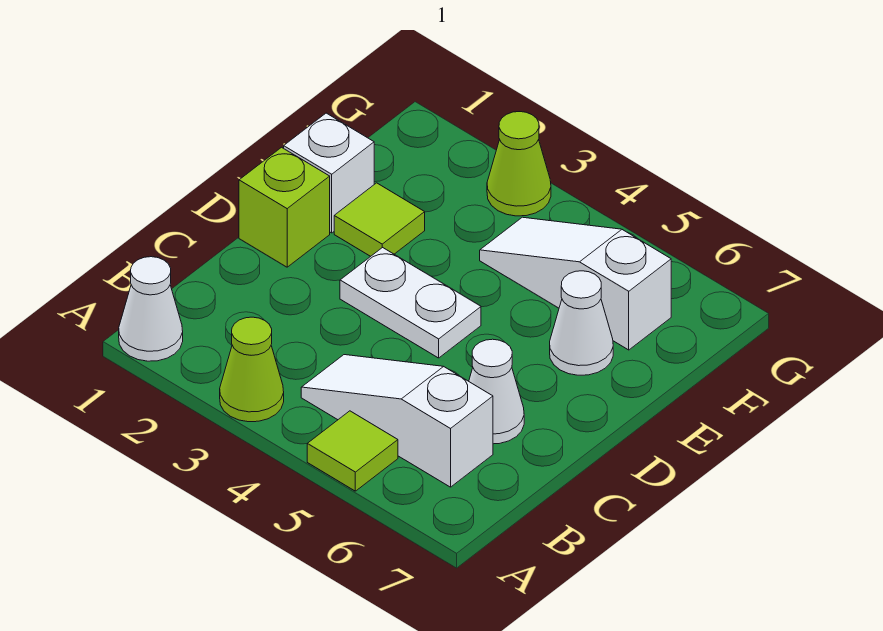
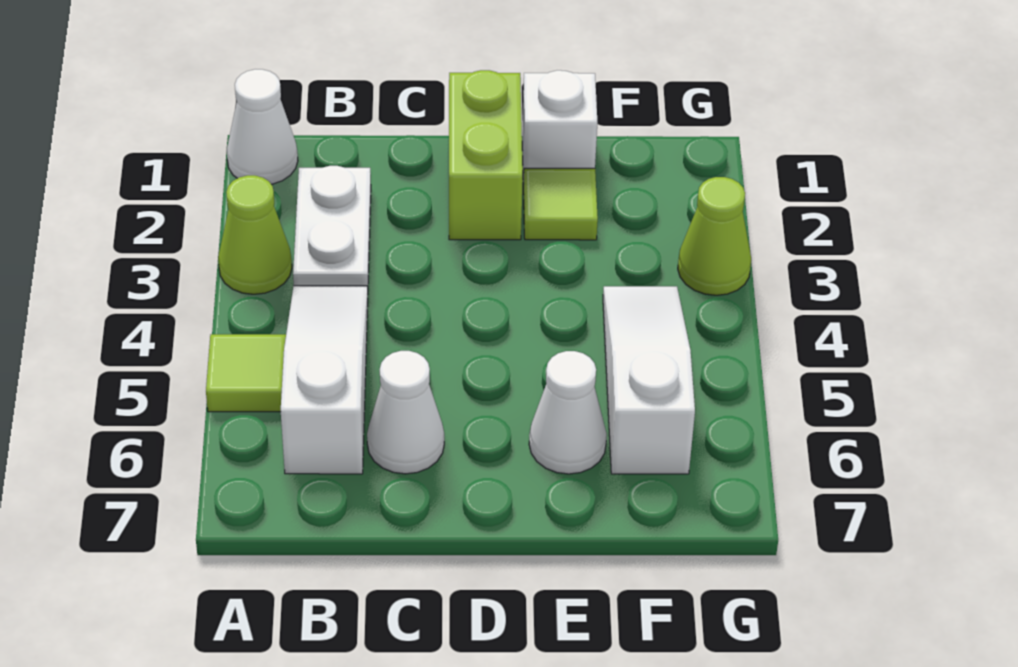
lime 1x1 brick [239,147,330,267] -> lime 1x2 brick [449,70,523,240]
white 1x2 plate [340,247,481,358] -> white 1x2 plate moved to [293,166,371,289]

